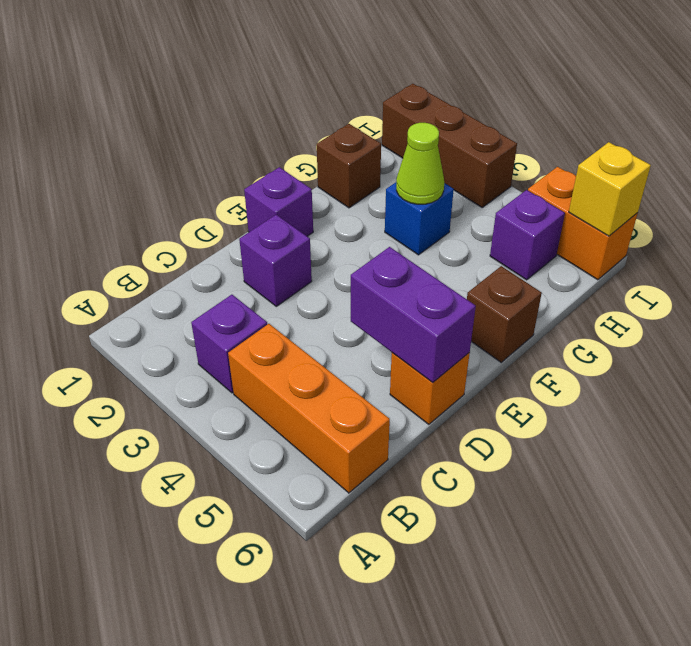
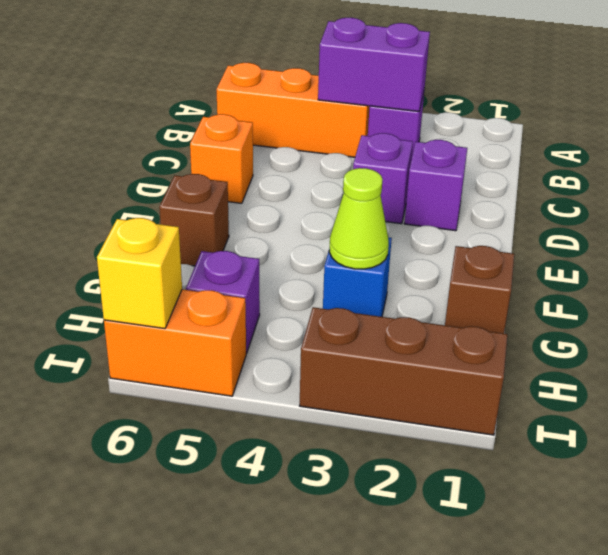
purple 1x2 brick [351,247,476,383] -> purple 1x2 brick moved to [318,18,430,111]
purple 1x1 brick [244,167,313,236] -> purple 1x1 brick moved to [353,133,413,224]

